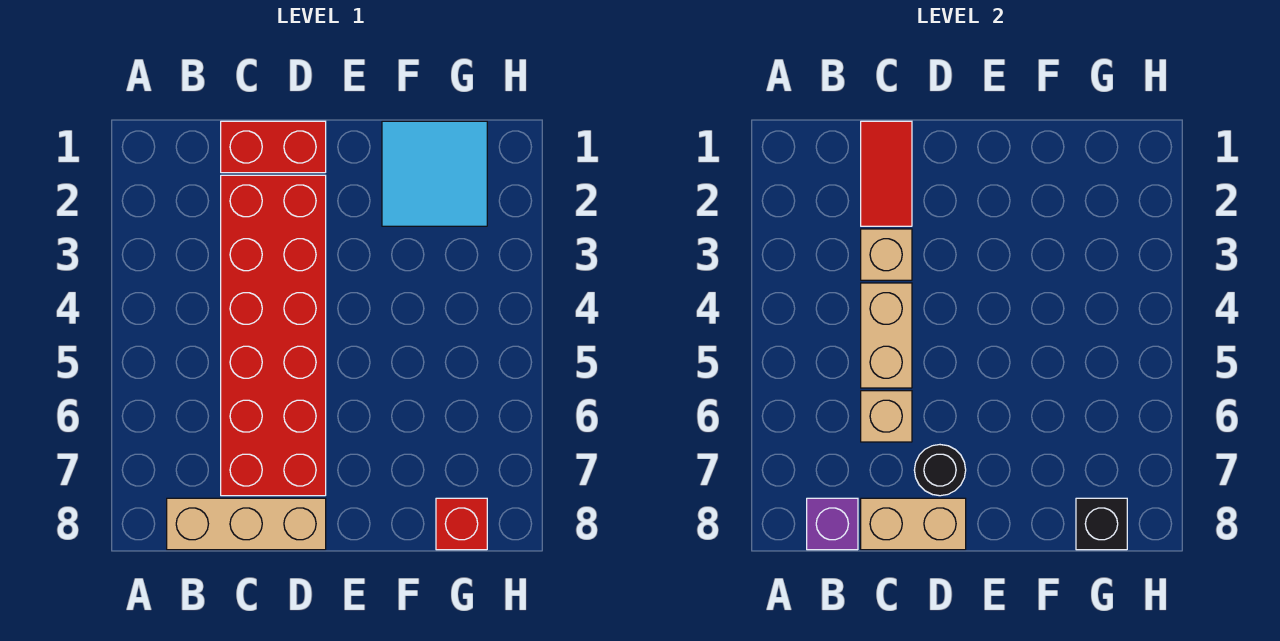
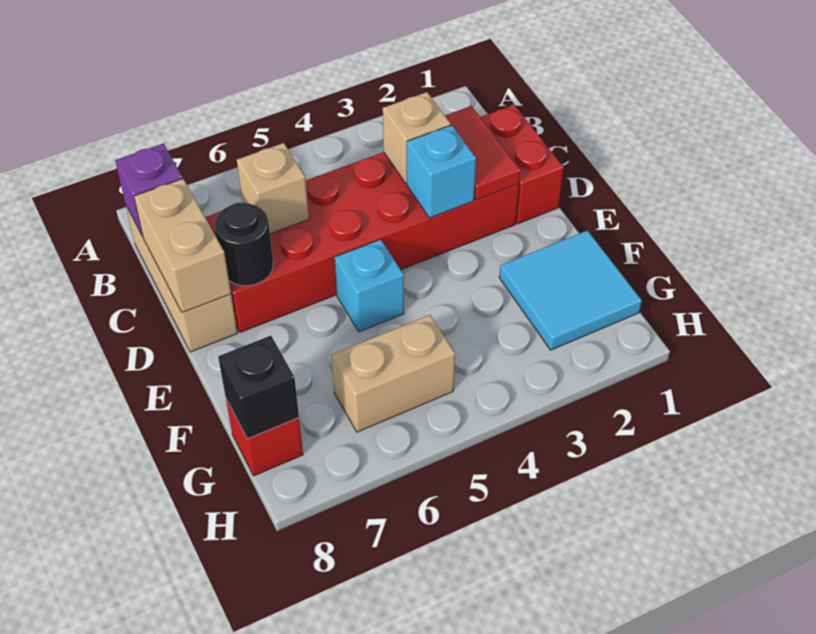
red 1x2 tile [861,121,912,226] -> red 1x2 tile turned to [445,106,520,200]
tan 1x2 brick [861,283,912,388] -> tan 1x2 brick moved to [331,315,455,432]
none -> cyan 1x1 brick [407,125,476,218]
none -> cyan 1x1 brick [335,239,404,332]

